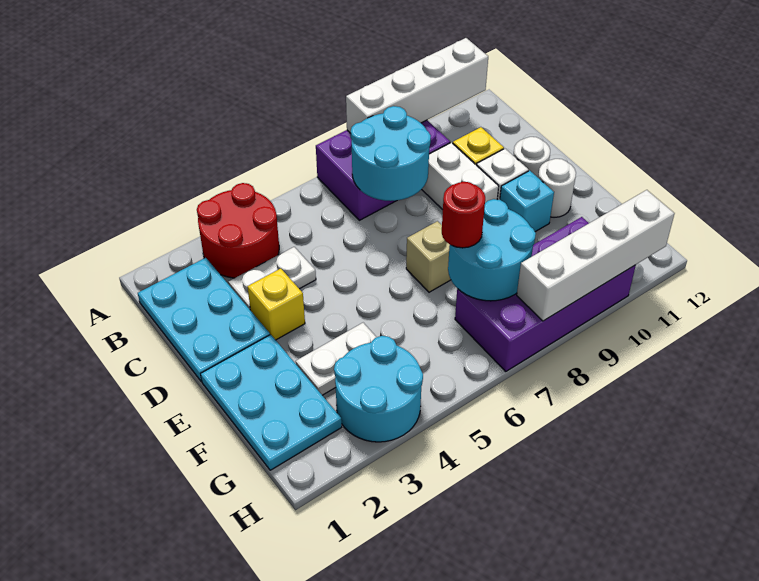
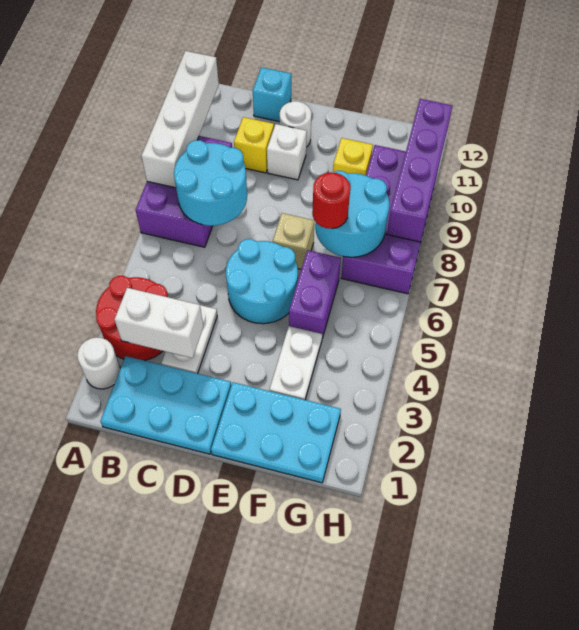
white 1x2 brick [422,142,499,210] -> white 1x2 brick moved to [114,288,204,358]
yellow 1x1 brick [248,268,305,340] -> yellow 1x1 brick moved to [333,138,373,175]
cyan 1x1 brick [500,171,554,232] -> cyan 1x1 brick moved to [253,67,291,122]
white 1x1 round brick [538,159,576,217] -> white 1x1 round brick moved to [77,337,120,389]
none -> purple 1x2 brick [289,250,341,337]
cyan 2x2 round brick [334,336,423,442] -> cyan 2x2 round brick moved to [226,239,298,324]
white 1x4 brick [517,190,675,321] -> purple 1x4 brick [387,99,453,242]

